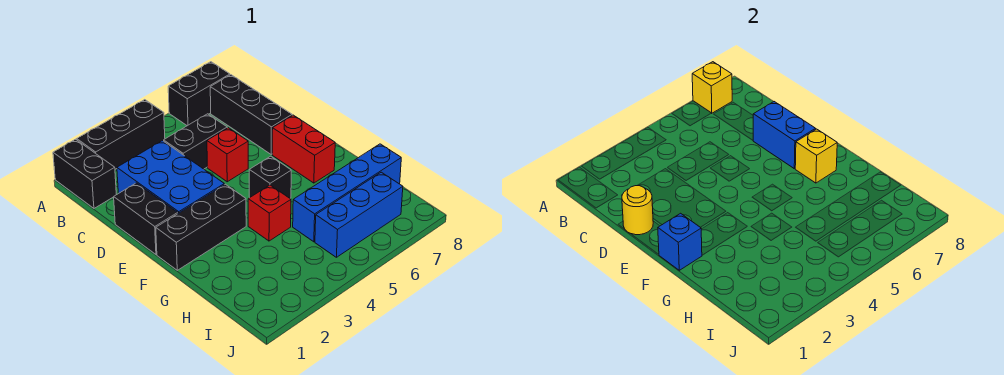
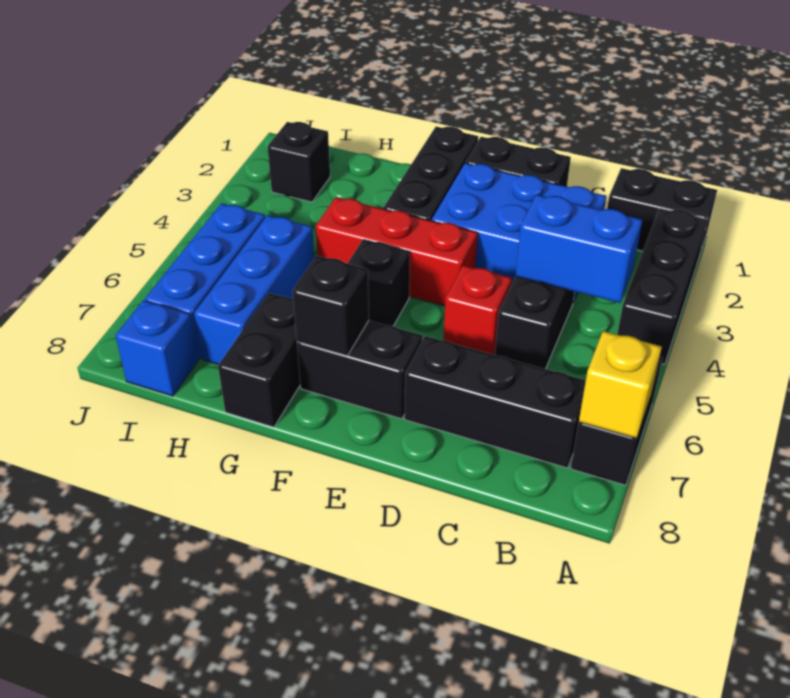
yellow 1x1 round brick [622,186,653,235] -> none
blue 1x2 brick [753,102,816,169] -> blue 1x2 brick moved to [516,195,642,303]
red 1x2 brick [272,115,335,183] -> black 1x2 brick [297,321,422,419]
blue 1x1 brick [658,213,702,270] -> blue 1x1 brick moved to [115,300,198,396]
yellow 1x1 brick [795,129,837,183] -> black 1x1 brick [292,256,369,356]
red 1x1 brick [248,185,291,241] -> red 1x3 brick [316,197,478,306]
none -> black 1x2 brick [218,293,300,427]
blue 1x4 brick [293,144,401,242] -> blue 1x3 brick [194,215,314,364]
none -> black 1x1 brick [267,122,330,202]

